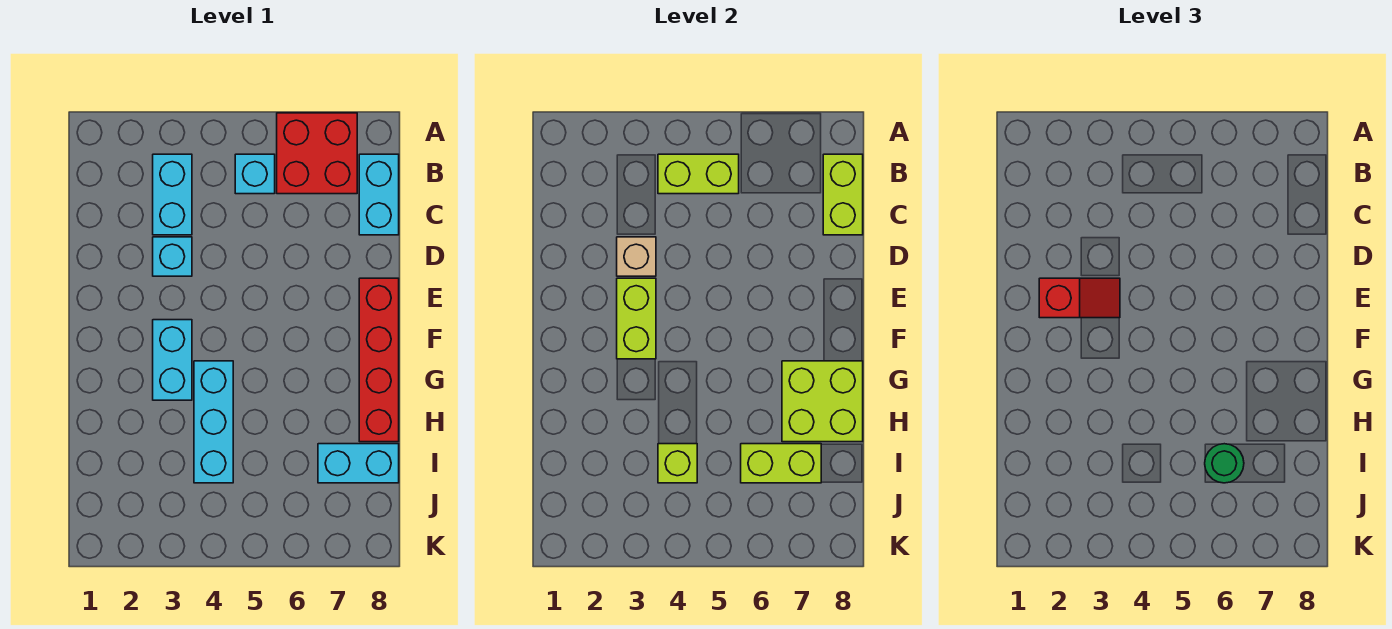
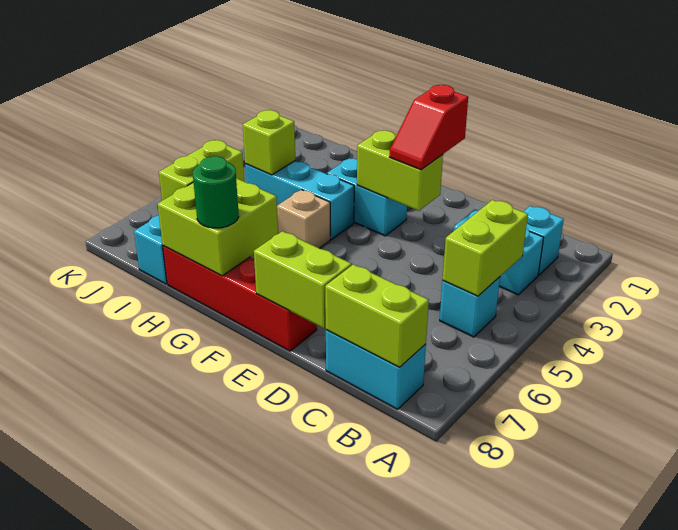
red 2x2 brick [277,113,357,194] -> none
cyan 1x1 brick [153,237,192,276] -> cyan 1x1 brick moved to [523,206,564,275]
tan 1x1 brick [617,237,656,276] -> tan 1x1 brick moved to [277,190,330,248]
none -> lime 1x2 brick [254,231,352,328]
green 1x1 round brick [1205,444,1244,483] -> green 1x1 round brick moved to [193,156,239,228]

